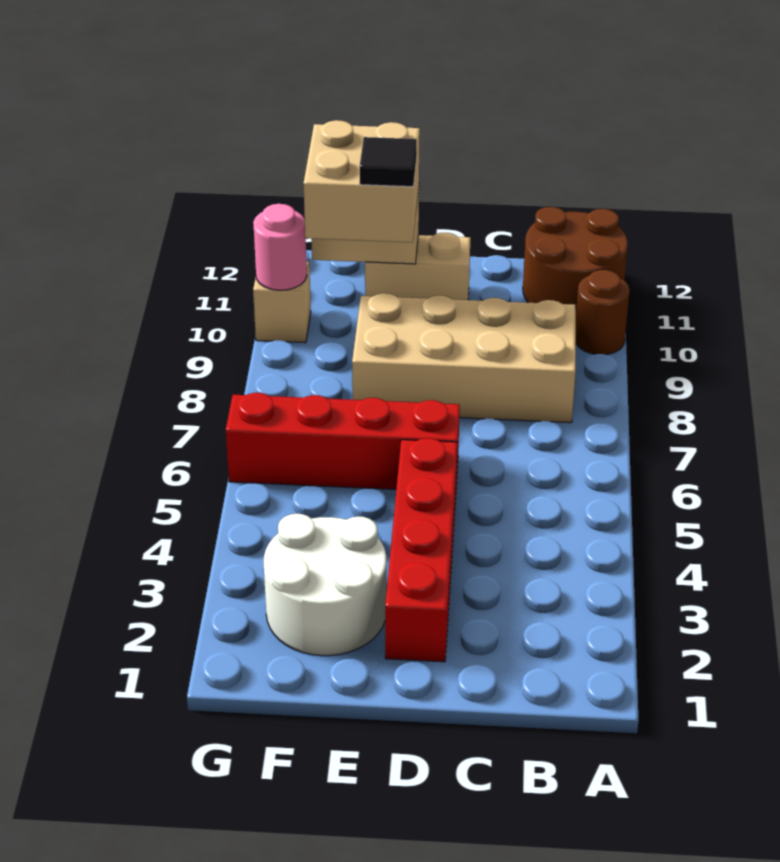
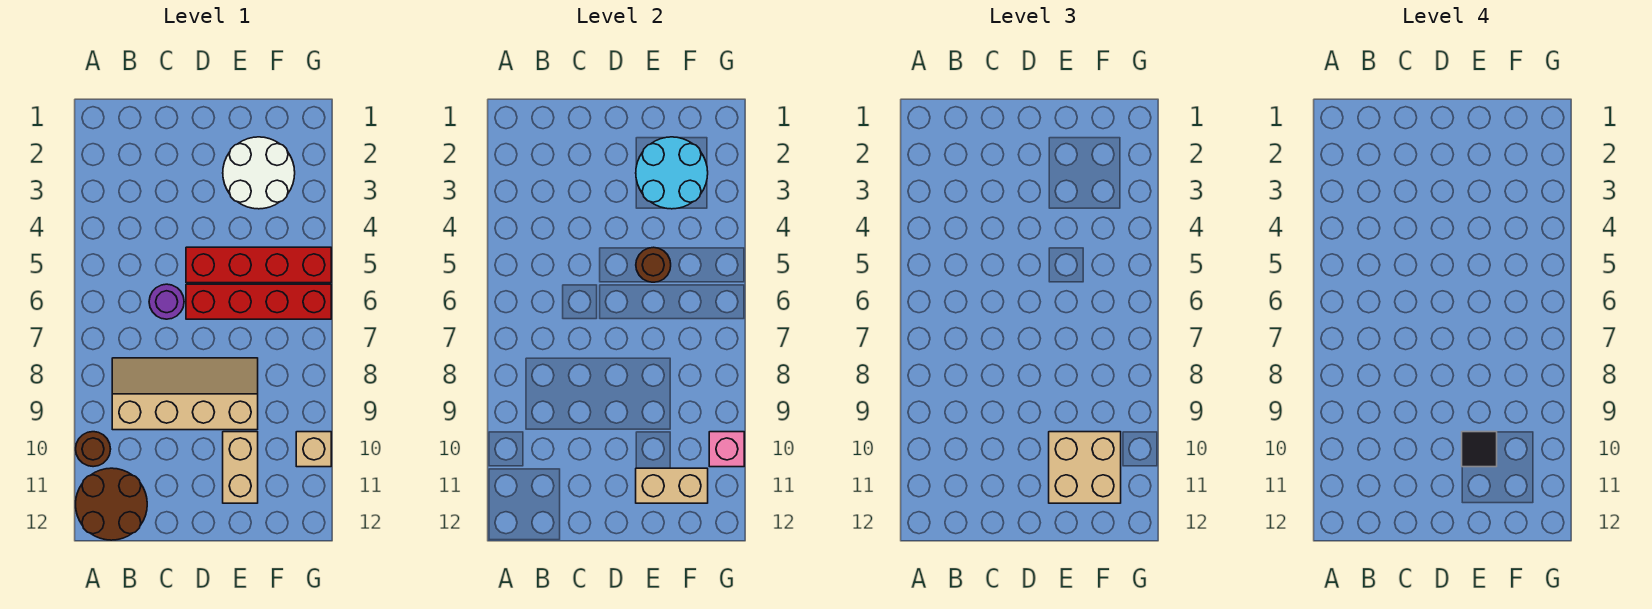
tan 2x4 brick [352,293,576,423] -> tan 2x4 slope [112,358,258,430]
none -> purple 1x1 round brick [149,284,184,319]
red 1x4 brick [385,438,457,662] -> red 1x4 brick turned to [186,247,331,283]
tan 1x2 brick [365,233,470,300] -> tan 1x2 brick turned to [223,432,258,503]
none -> cyan 2x2 round brick [636,137,708,209]
none -> brown 1x1 round brick [636,247,671,282]
pink 1x1 round brick [253,204,307,290] -> pink 1x1 brick [709,432,744,467]

